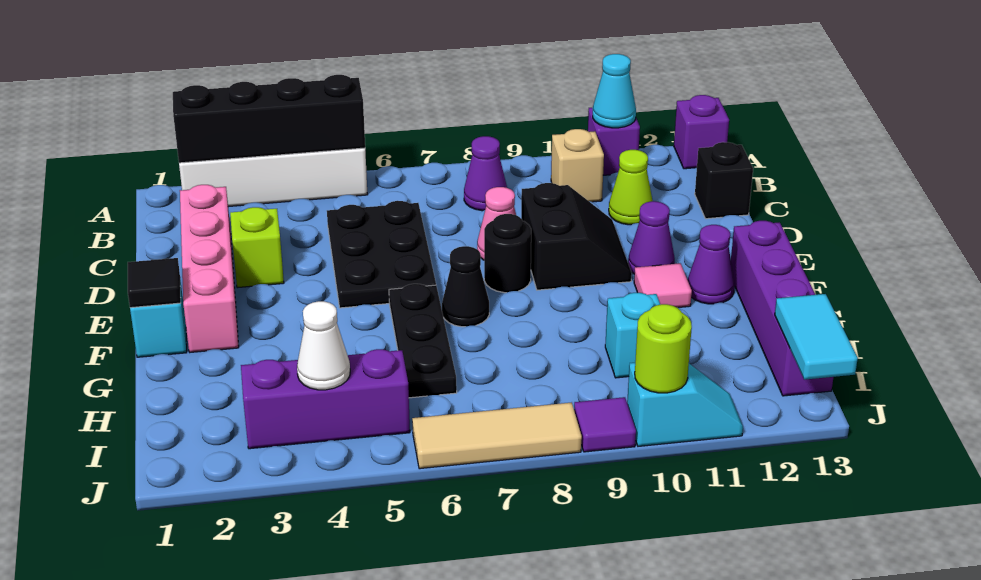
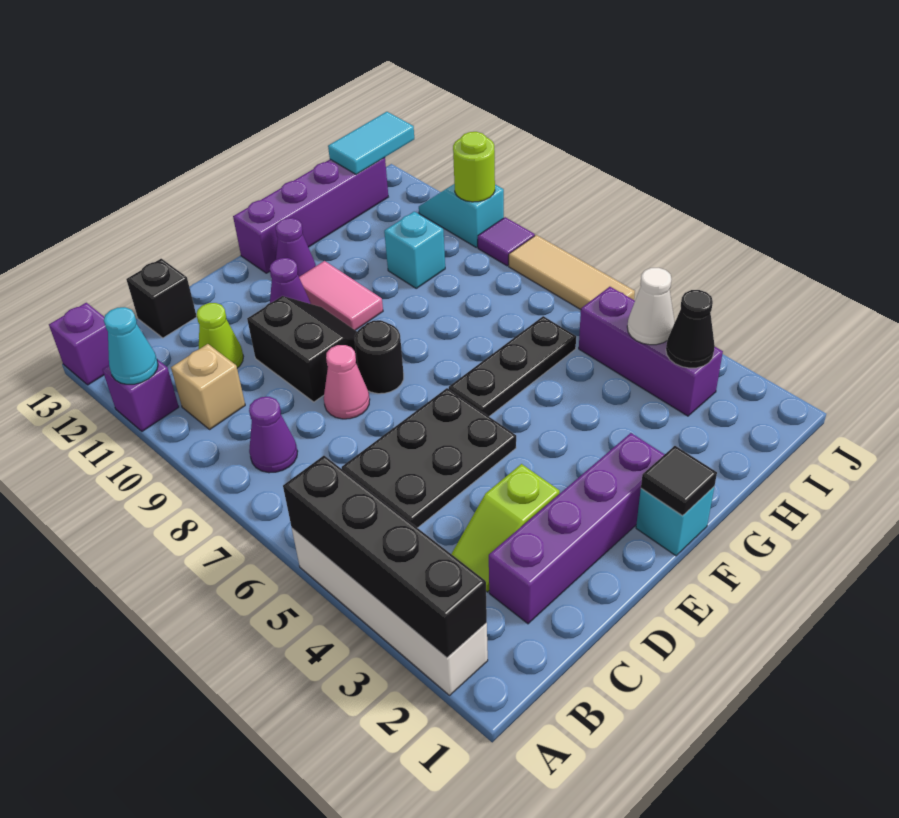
pink 1x4 brick [180,185,239,352] -> purple 1x4 brick [489,433,665,624]
black 2x2 slope [521,183,632,290] -> black 2x2 slope turned to [247,296,358,402]
black 1x1 cone [442,246,489,327] -> black 1x1 cone moved to [666,290,715,368]
pink 1x1 tile [634,263,692,308] -> pink 1x2 tile [299,261,383,330]

